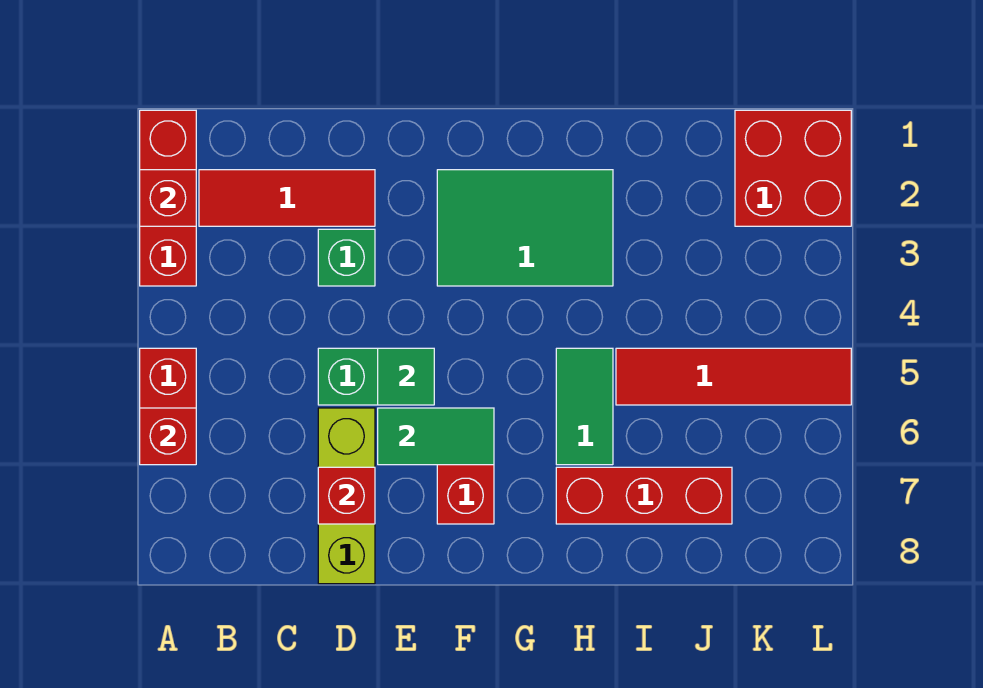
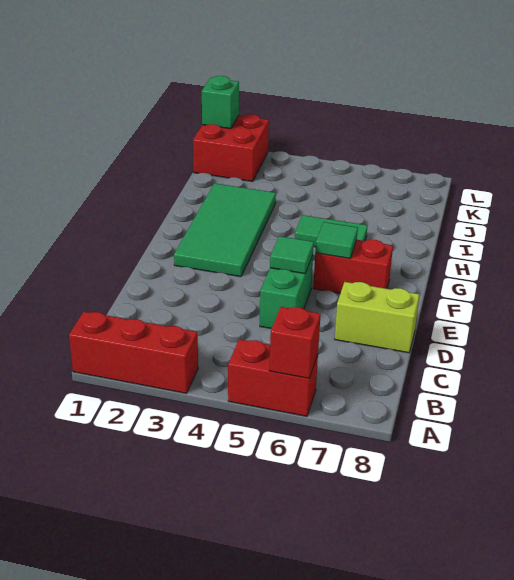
red 1x1 brick [140,170,196,226] -> none
red 1x3 tile [199,170,375,226] -> none
green 1x1 brick [318,229,375,286] -> green 1x1 brick moved to [202,76,239,129]
lime 1x3 brick [318,408,375,584] -> lime 1x2 brick [335,282,419,353]
red 1x1 brick [318,467,375,524] -> none
green 1x2 tile [378,408,494,465] -> green 1x1 tile [315,222,358,258]
green 2x3 tile [437,170,613,286] -> green 2x4 tile [174,183,276,277]
red 1x3 brick [556,467,732,524] -> none
red 1x4 tile [616,348,851,405] -> none

